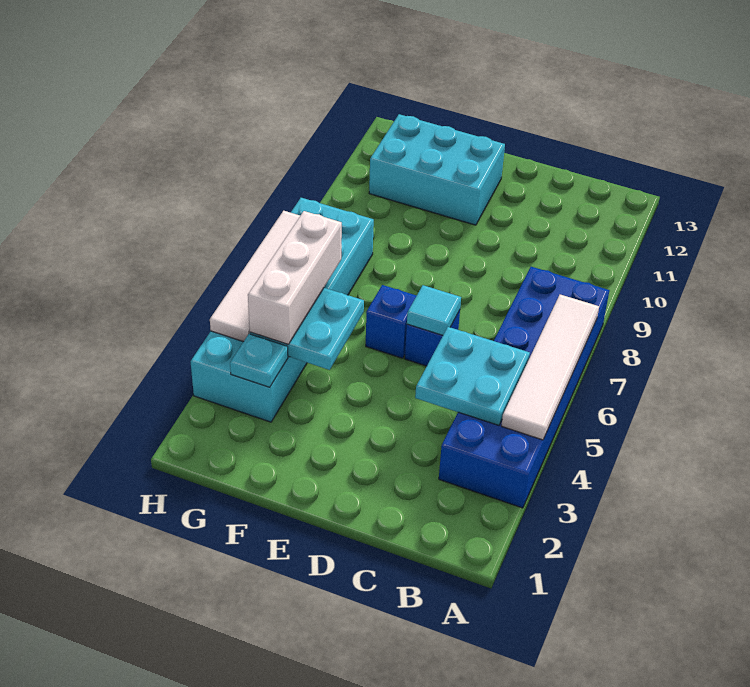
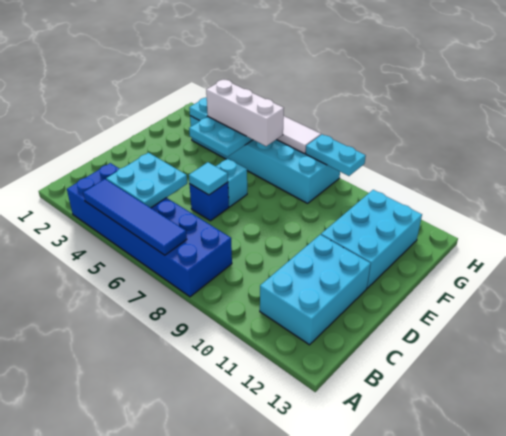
white 1x4 tile [501,295,599,440] -> blue 1x4 tile [83,179,187,255]
none -> cyan 2x3 brick [260,235,371,345]
blue 1x1 brick [366,285,417,358] -> cyan 1x1 brick [216,158,247,207]
none -> cyan 1x2 plate [306,134,366,176]

